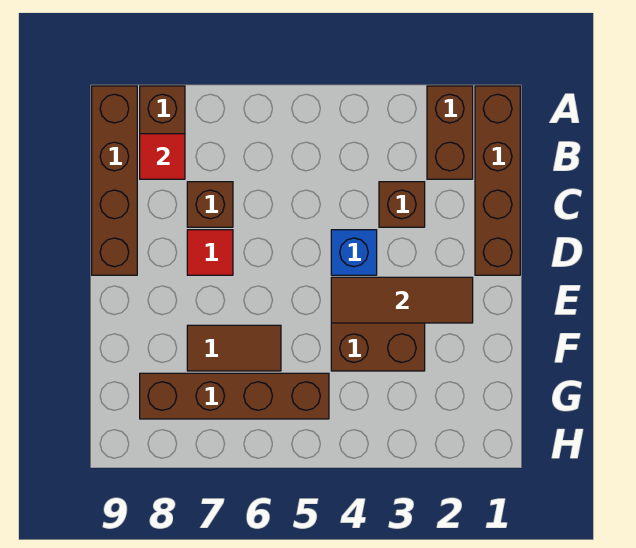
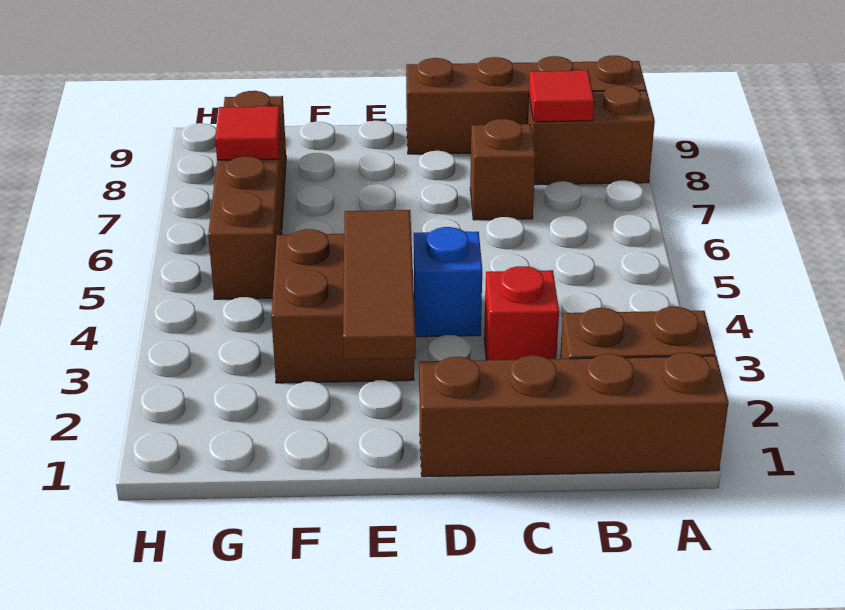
brown 1x1 brick [379,182,425,227] -> red 1x1 brick [484,266,559,360]
red 1x1 tile [187,230,233,275] -> red 1x1 tile moved to [215,106,281,160]
brown 1x2 tile [187,325,281,371] -> none

